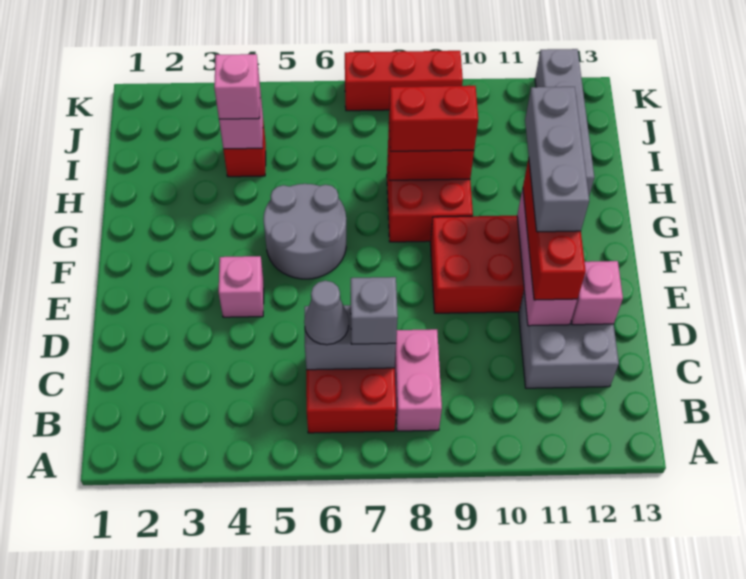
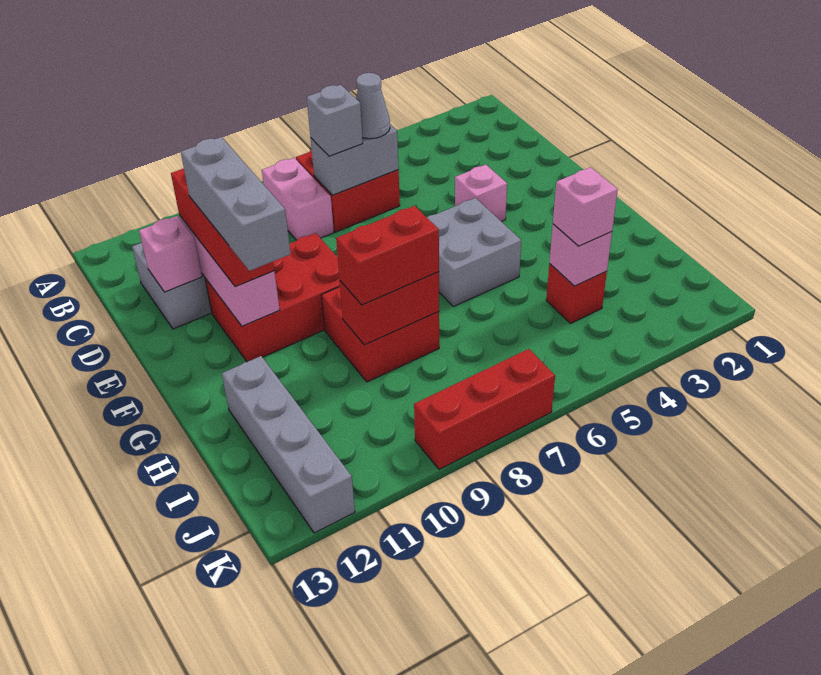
grey 2x2 round brick [263,184,346,279] -> grey 2x2 brick [427,198,521,307]

